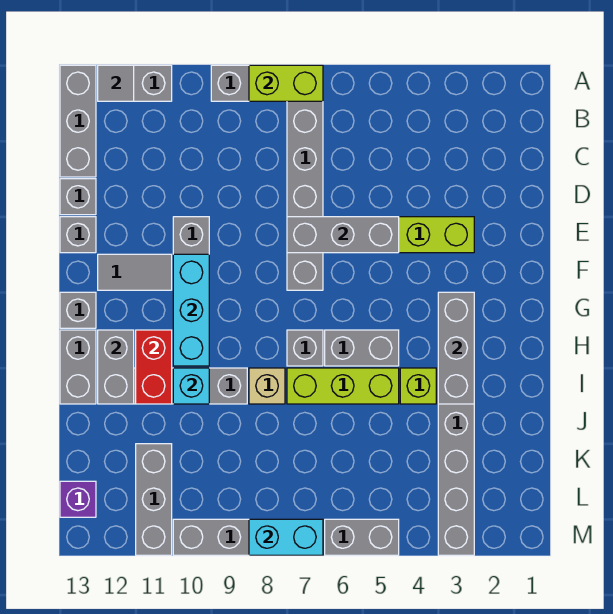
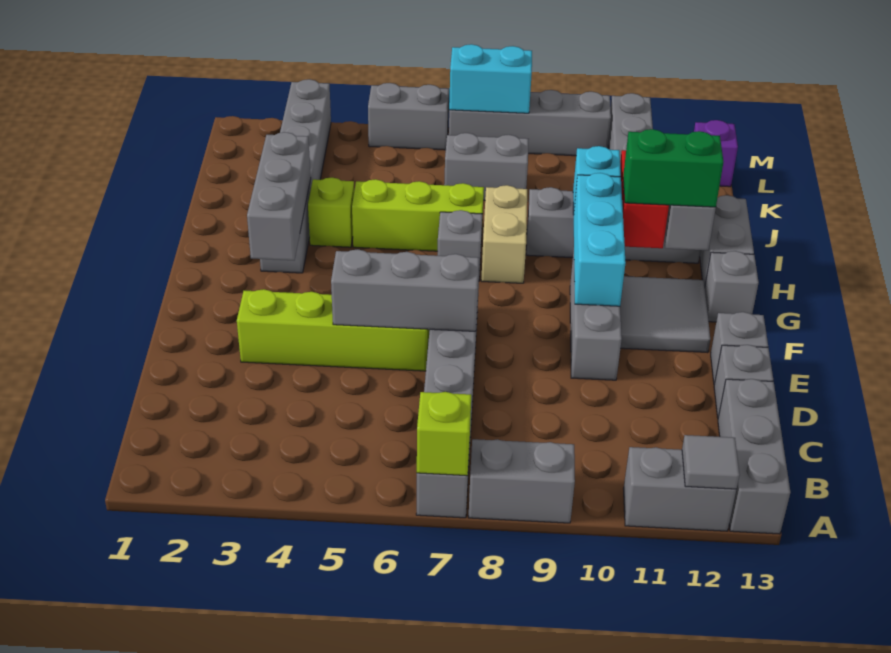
lime 1x2 brick [249,65,323,101] -> lime 1x1 brick [417,392,471,476]
grey 1x2 tile [98,254,172,290] -> grey 2x2 tile [620,276,710,353]
grey 1x2 brick [325,330,399,366] -> grey 1x2 brick moved to [444,133,529,200]
none -> green 1x2 brick [623,129,723,207]
tan 1x1 brick [249,368,285,404] -> tan 1x2 brick [481,185,527,283]

